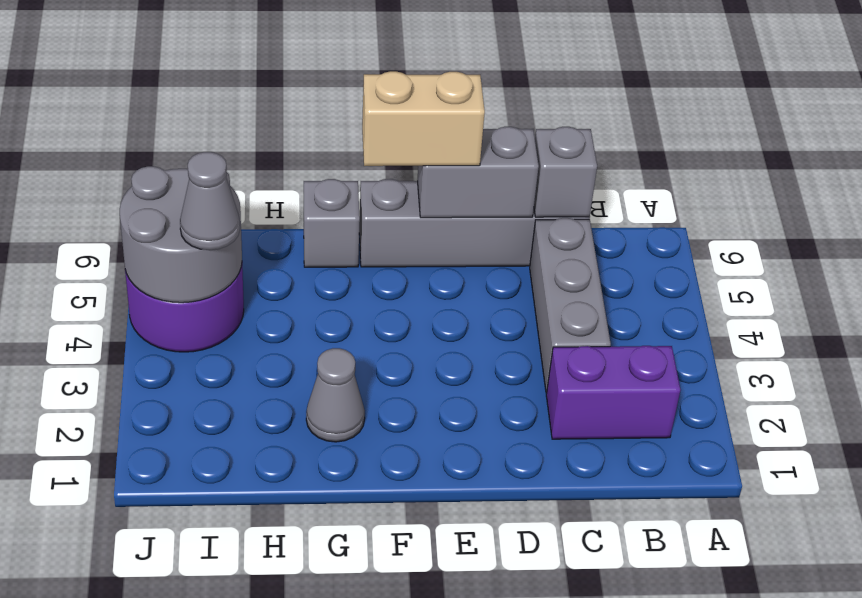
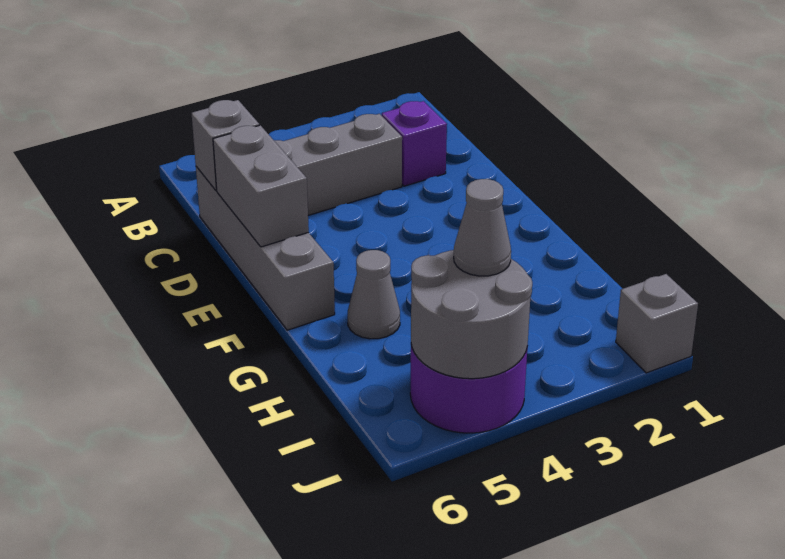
purple 1x2 brick [546,346,680,439] -> purple 1x1 brick [381,101,447,186]
tan 1x2 brick [362,71,485,166] -> none
grey 1x1 cone [306,348,365,442] -> grey 1x1 cone moved to [348,250,400,339]
grey 1x1 brick [304,179,360,267] -> grey 1x1 brick moved to [616,274,698,373]

